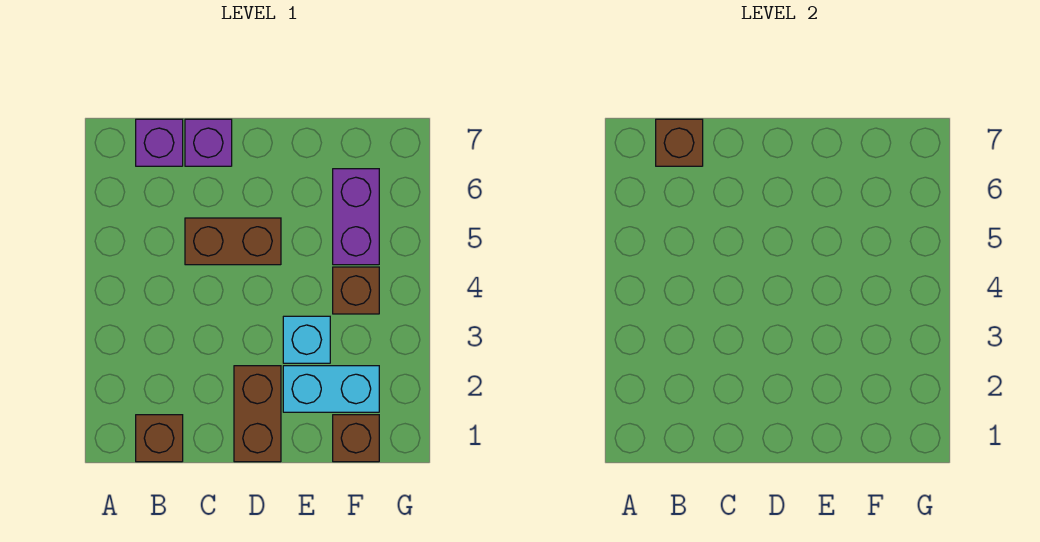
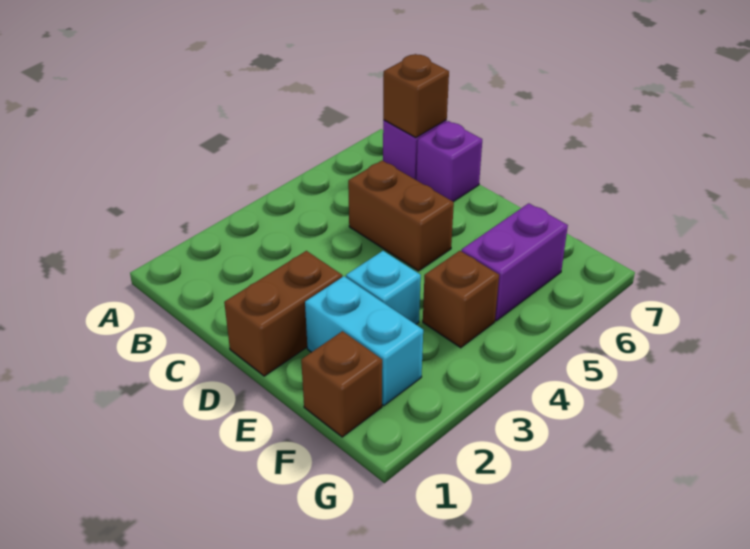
brown 1x1 brick [136,415,183,462] -> none

